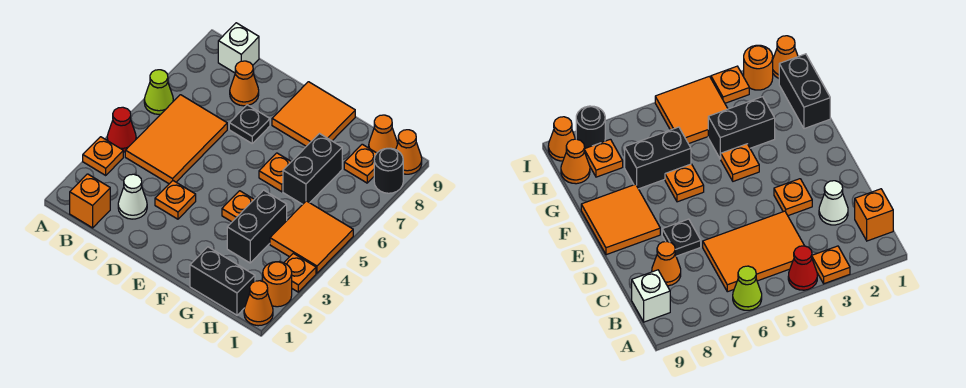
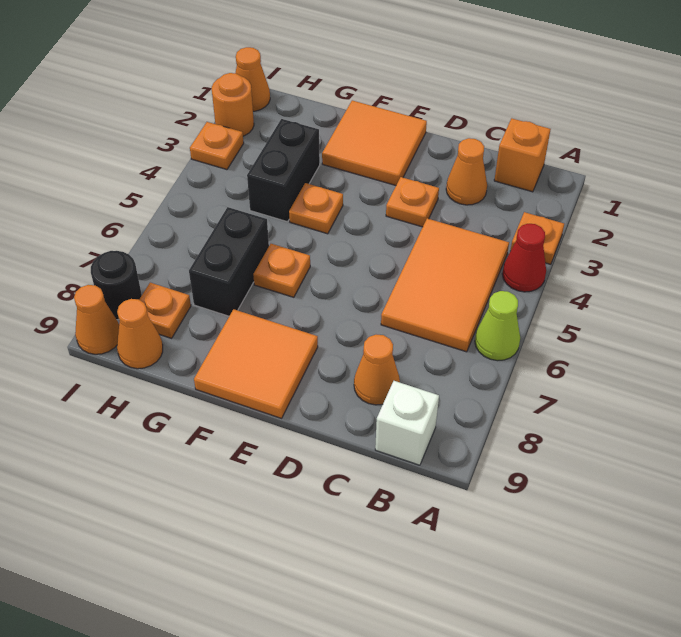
white 1x1 cone [118,174,147,219] -> orange 1x1 cone [446,138,487,205]
black 1x1 plate [229,105,270,143] -> none
black 1x2 brick [190,247,255,315] -> none
orange 2x2 tile [270,201,353,273] -> orange 2x2 tile moved to [322,100,427,185]

